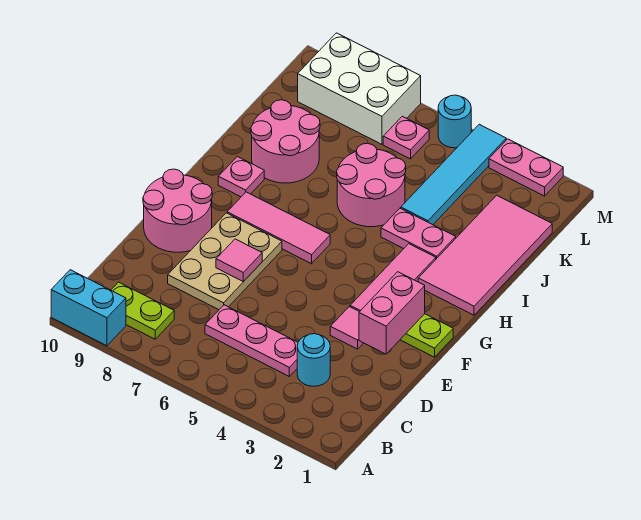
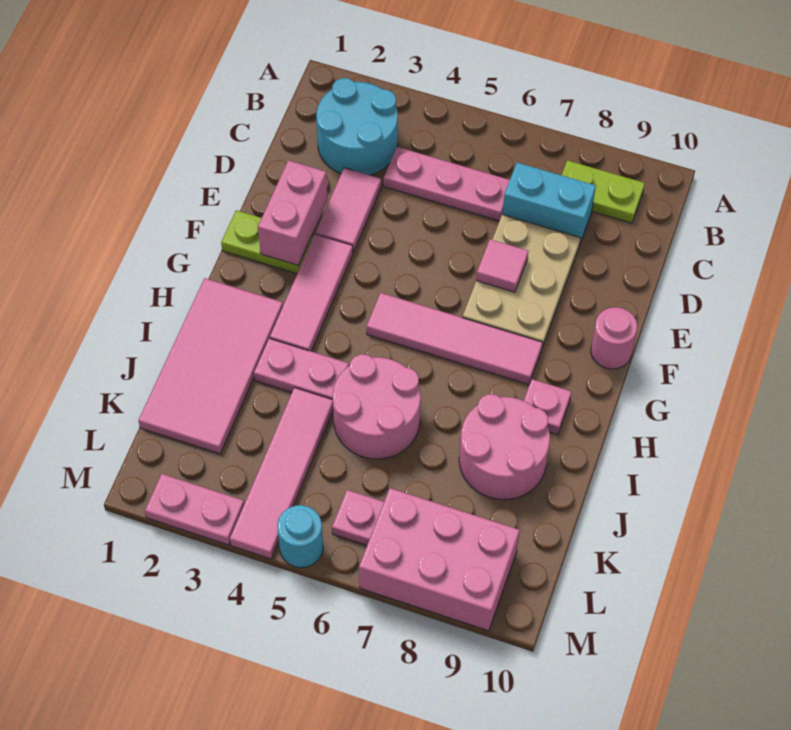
cyan 1x2 brick [51,270,126,346] -> cyan 1x2 brick moved to [503,163,596,243]
cyan 1x1 round brick [297,334,330,386] -> cyan 2x2 round brick [316,78,398,175]
pink 1x1 tile [330,306,363,349] -> pink 1x2 tile [316,168,381,252]
pink 2x2 round brick [143,169,212,252] -> pink 1x1 round brick [591,307,637,369]
pink 1x3 tile [227,192,330,264] -> pink 1x4 tile [366,293,543,385]
cyan 1x4 tile [401,124,506,225] -> pink 1x4 tile [230,388,333,559]
white 2x3 brick [298,33,421,144] -> pink 2x3 brick [359,488,520,631]

